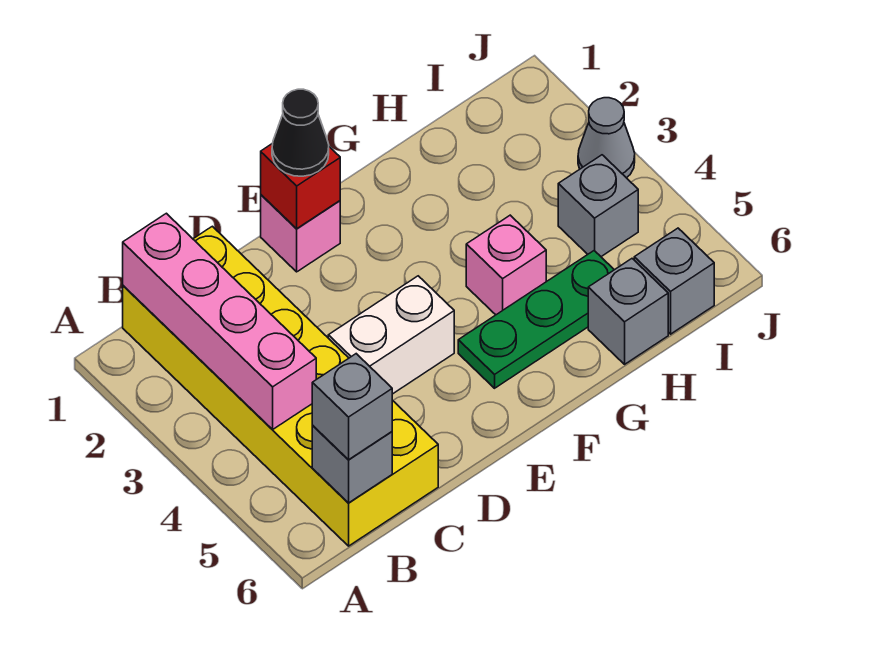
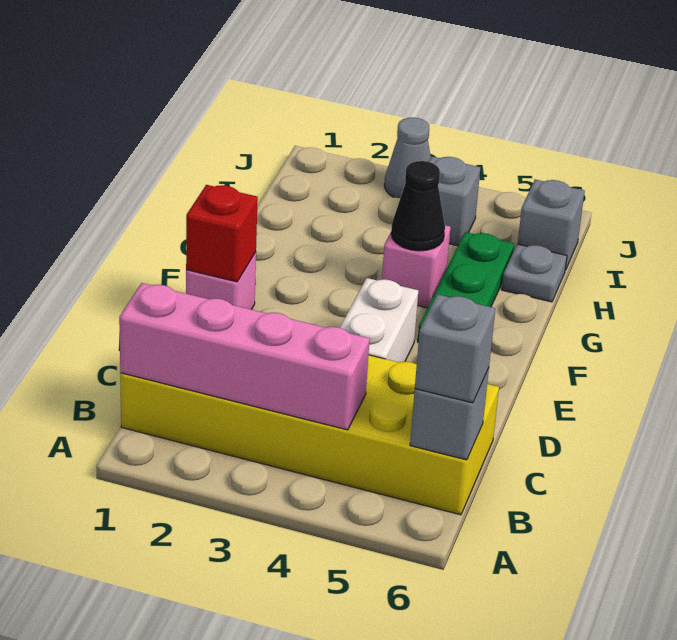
black 1x1 cone [272,89,329,176] -> black 1x1 cone moved to [391,161,445,251]
grey 1x1 brick [588,259,668,364] -> grey 1x1 plate [502,244,567,302]

